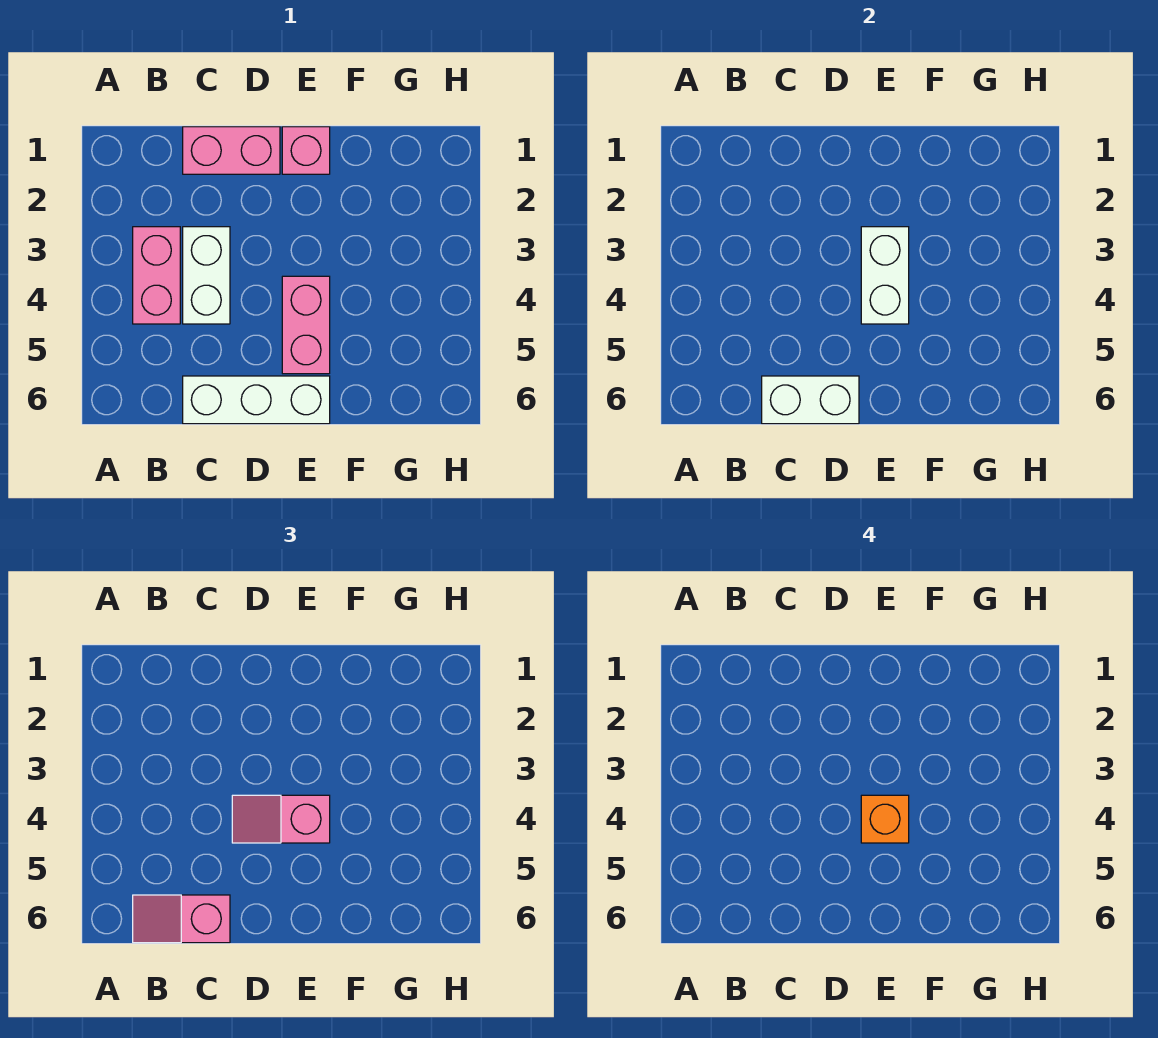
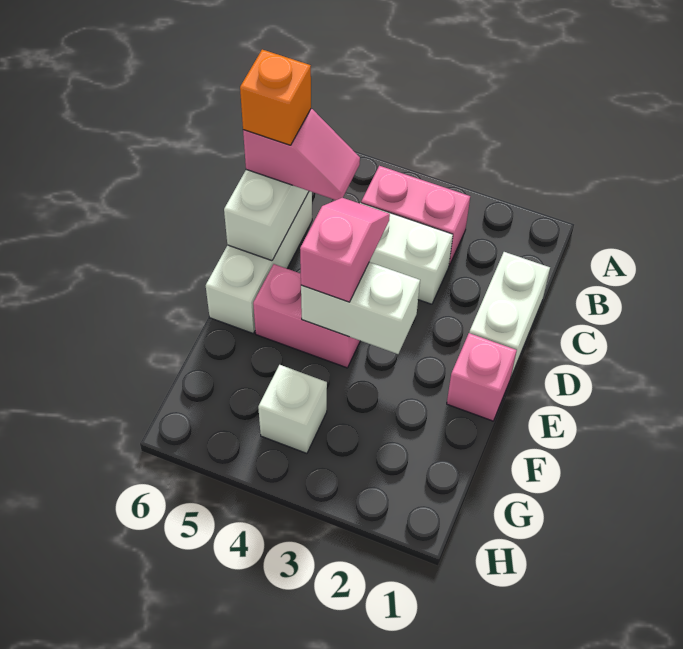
pink 1x2 slope [133,895,230,943] -> pink 1x2 slope turned to [243,109,360,200]
pink 1x2 brick [183,127,280,174] -> white 1x2 brick [469,252,550,379]
orange 1x1 brick [861,795,909,843] -> orange 1x1 brick moved to [240,50,311,145]
none -> white 1x1 brick [258,365,327,453]

